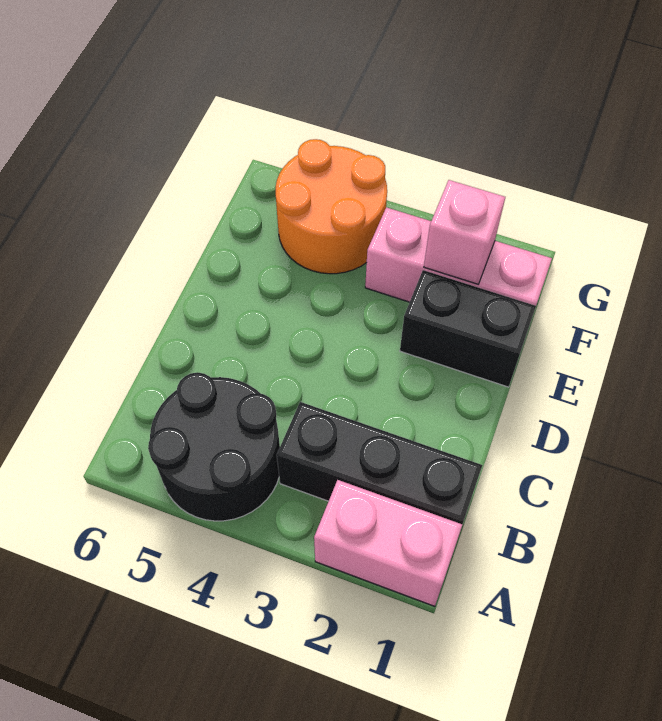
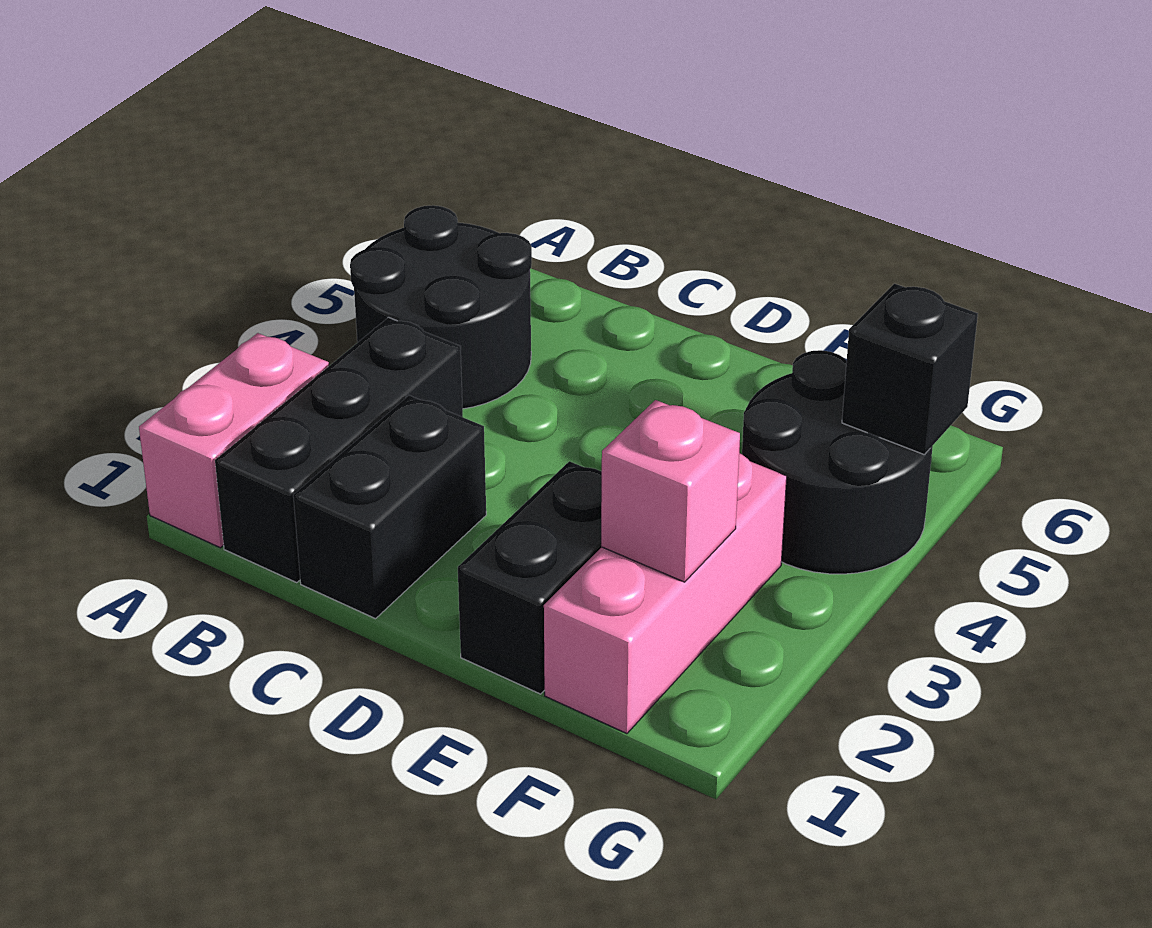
none -> black 1x2 brick [293,395,486,619]
orange 2x2 round brick [276,139,387,274] -> black 2x2 round brick [742,350,933,574]
none -> black 1x1 brick [842,284,978,455]

